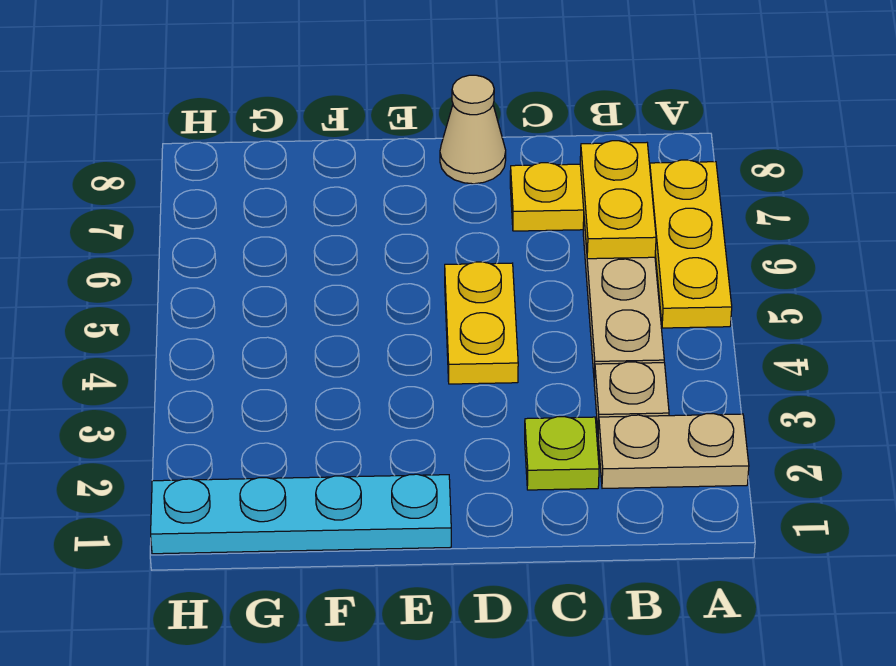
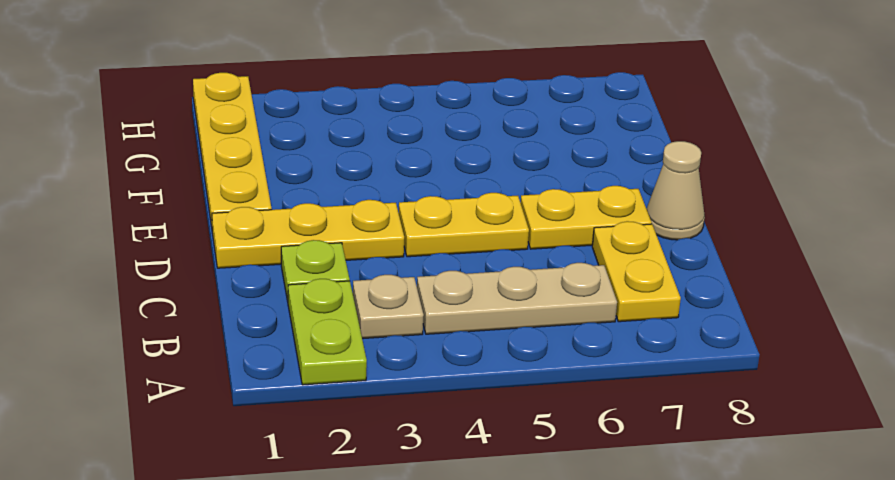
tan 1x2 plate [598,414,749,488] -> lime 1x2 plate [288,279,367,385]
yellow 1x3 plate [650,160,732,328] -> yellow 1x3 plate moved to [212,200,404,268]
yellow 1x2 plate [580,141,656,259] -> yellow 1x2 plate moved to [521,186,652,249]
cyan 1x4 plate [151,474,451,554] -> yellow 1x4 plate [193,73,272,227]

